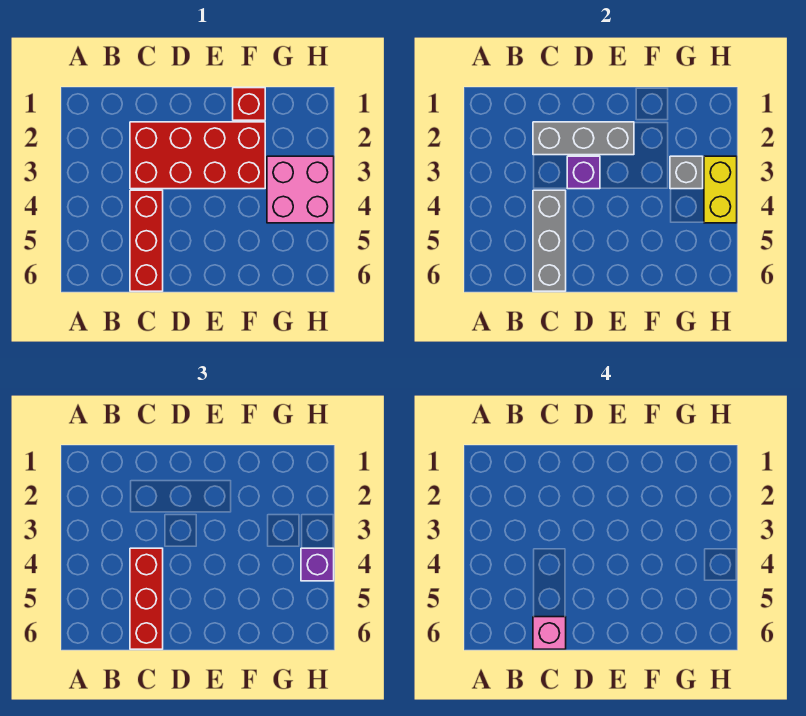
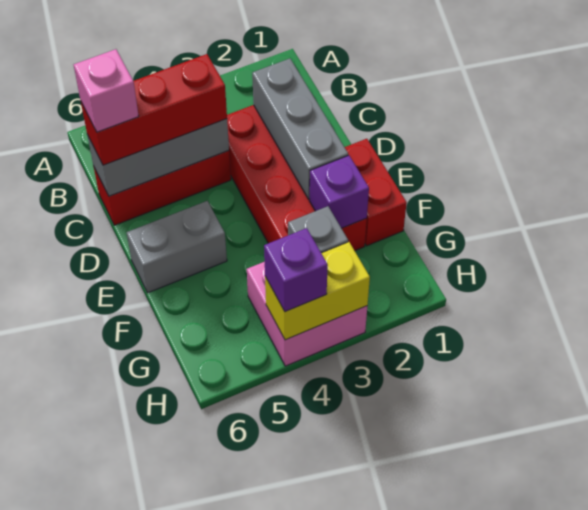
purple 1x1 brick [567,156,600,189] -> purple 1x1 brick moved to [309,155,369,228]
none -> grey 1x2 brick [127,201,227,293]
red 1x1 brick [233,88,265,120] -> red 1x2 brick [345,139,407,246]

